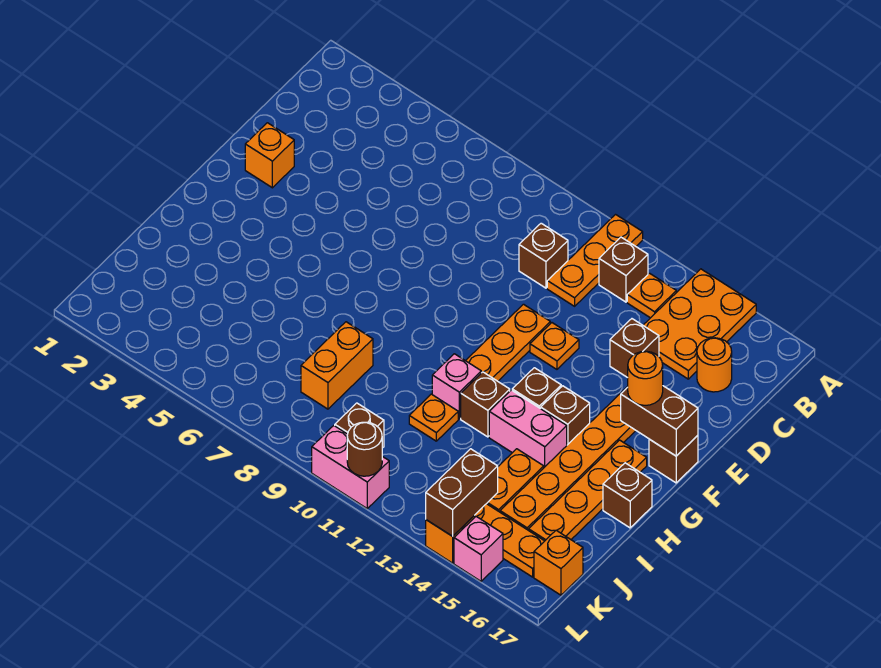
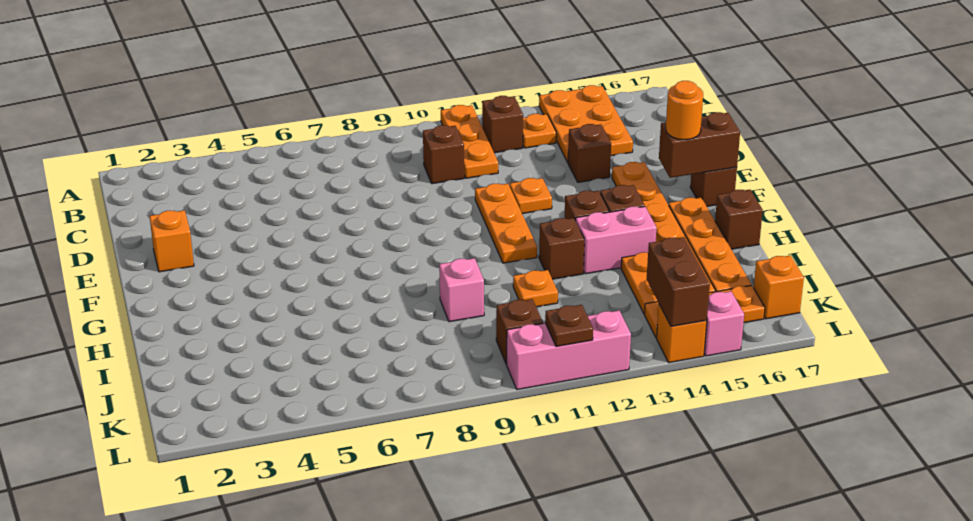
orange 1x1 round brick [697,338,732,392] -> none
pink 1x1 brick [432,354,481,419] -> pink 1x1 brick moved to [439,258,484,322]
orange 1x2 brick [301,322,373,409] -> none
pink 1x2 brick [312,426,389,508] -> pink 1x3 brick [507,311,631,390]
brown 1x1 round brick [347,422,382,476] -> brown 1x1 plate [545,305,593,347]

